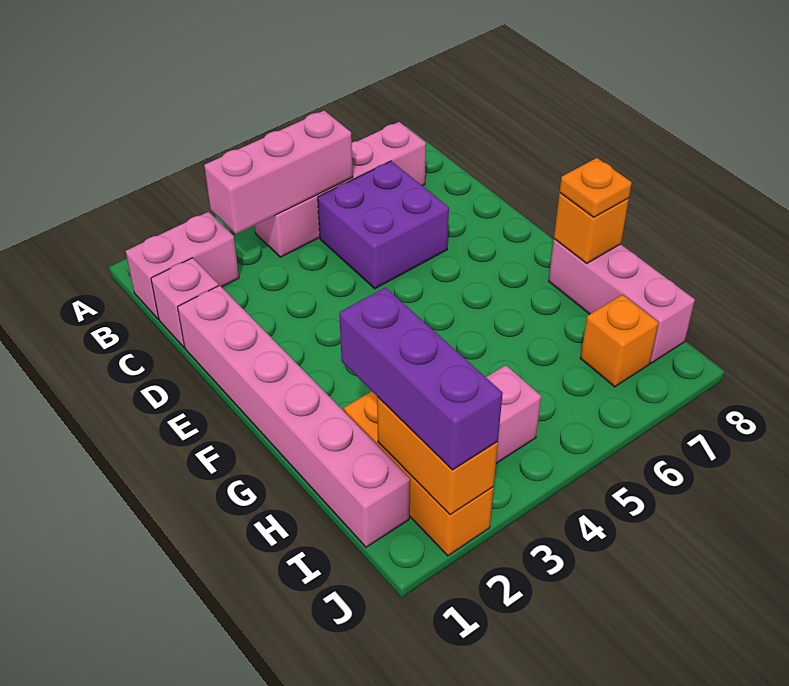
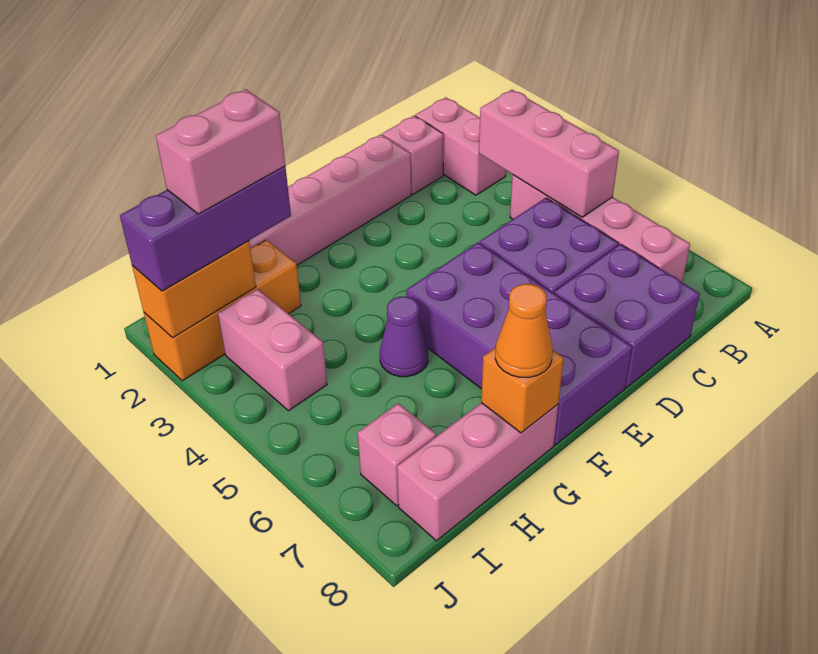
none -> purple 2x2 brick [554,244,700,388]
none -> purple 2x4 brick [406,243,632,445]
none -> purple 1x1 cone [380,297,428,377]
orange 1x1 plate [560,158,632,217] -> orange 1x1 cone [495,284,553,378]
none -> pink 1x2 brick [156,90,285,214]
orange 1x1 brick [580,295,659,387] -> pink 1x1 brick [358,403,436,506]

